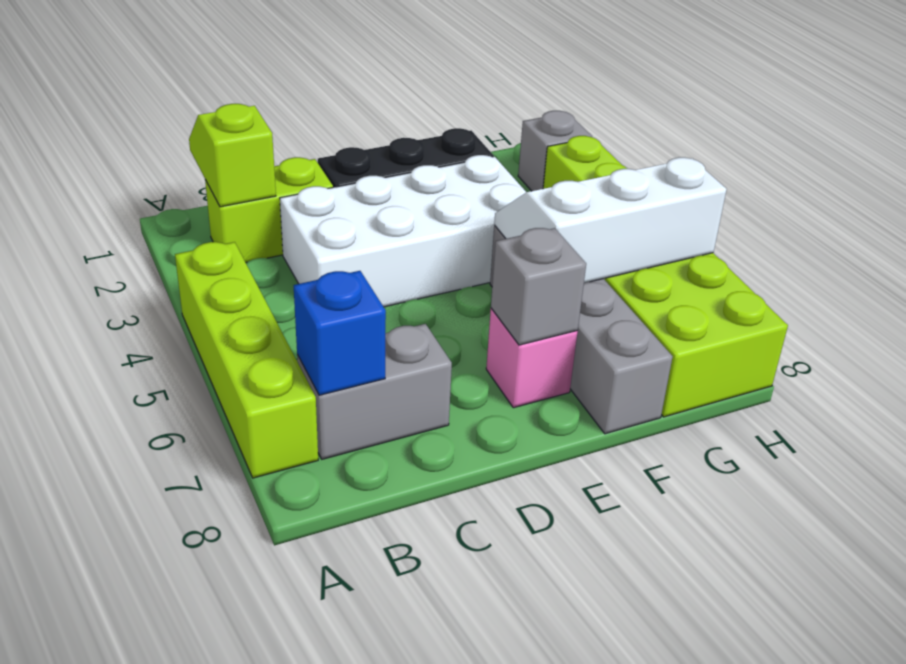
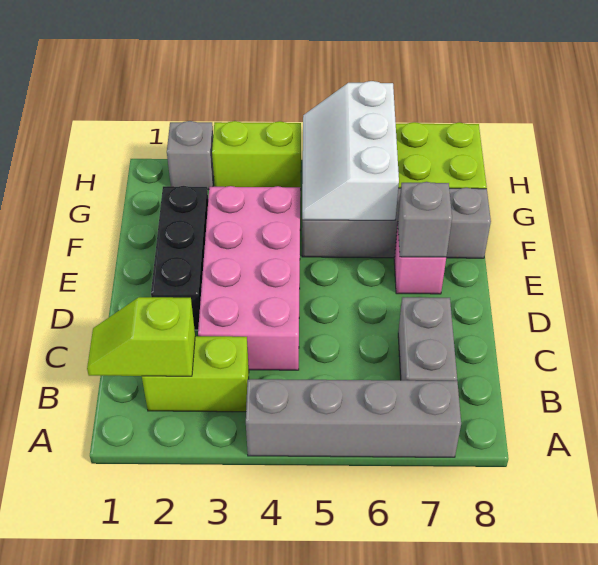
lime 1x4 brick [175,242,318,478] -> grey 1x4 brick [246,379,461,457]
lime 1x2 brick [205,157,333,263] -> lime 1x2 brick turned to [142,336,249,412]
blue 1x1 brick [294,271,386,395] -> none
white 2x4 brick [280,155,526,307] -> pink 2x4 brick [198,186,300,370]

